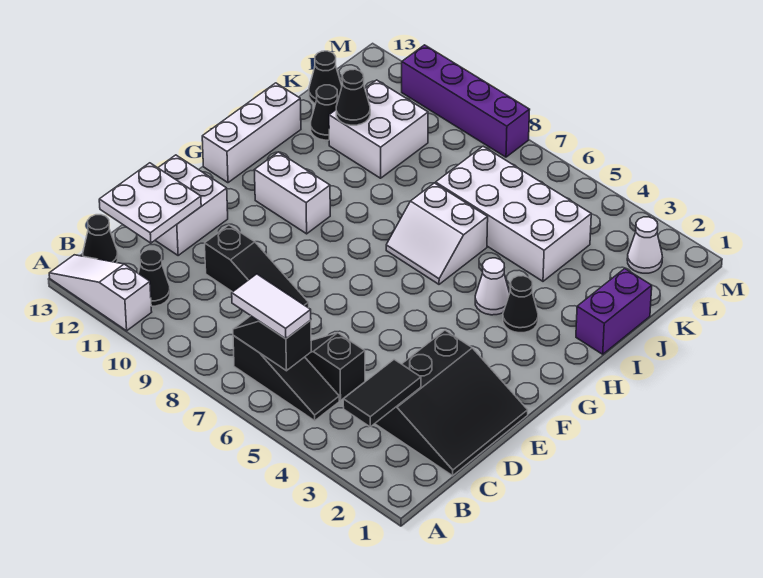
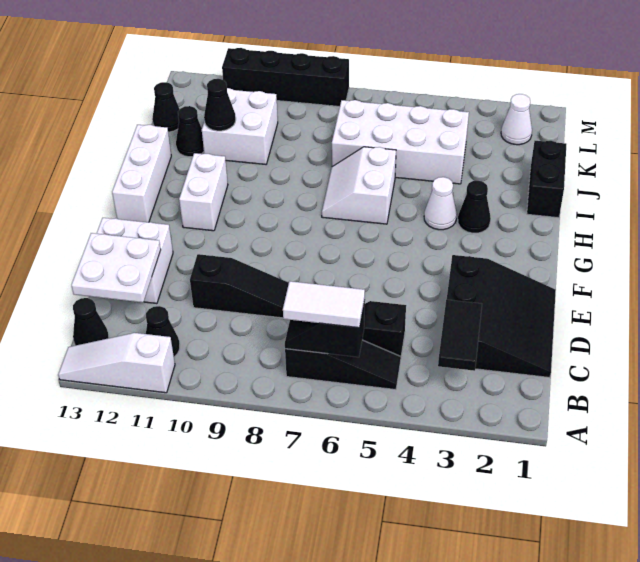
white 1x2 brick [255,152,330,234] -> white 1x2 brick turned to [179,153,228,231]
white 2x2 slope [386,183,488,284] -> white 2x2 slope turned to [322,147,396,224]
purple 1x2 brick [576,269,652,354] -> black 1x2 brick [527,141,566,218]
purple 1x4 brick [402,45,530,157] -> black 1x4 brick [222,48,349,106]

